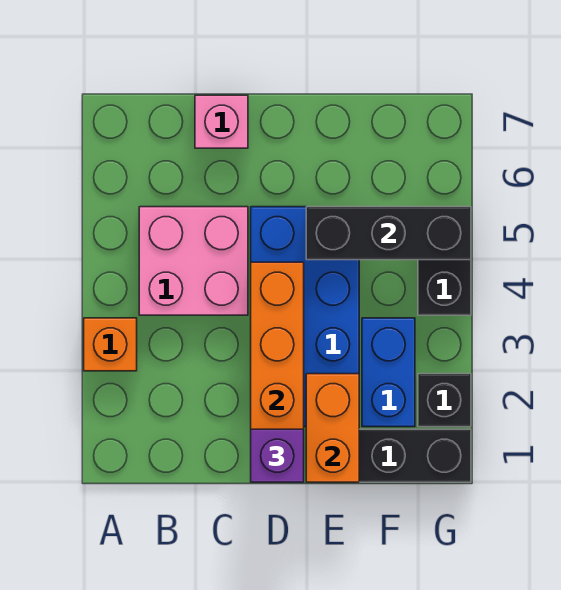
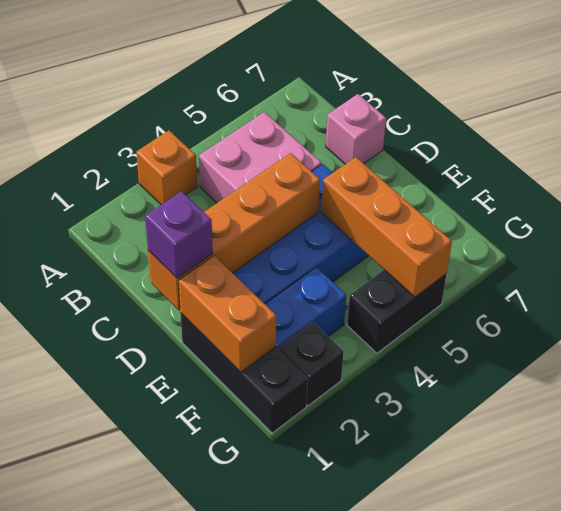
orange 1x2 brick [306,374,359,482] -> orange 1x2 brick turned to [179,256,276,372]
black 1x3 brick [306,207,471,260] -> orange 1x3 brick [321,157,452,297]

